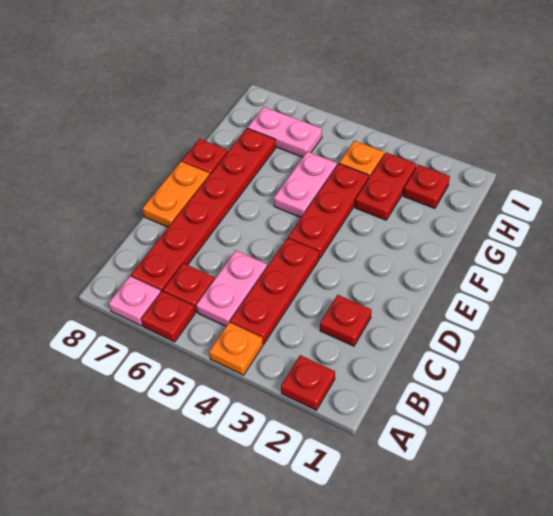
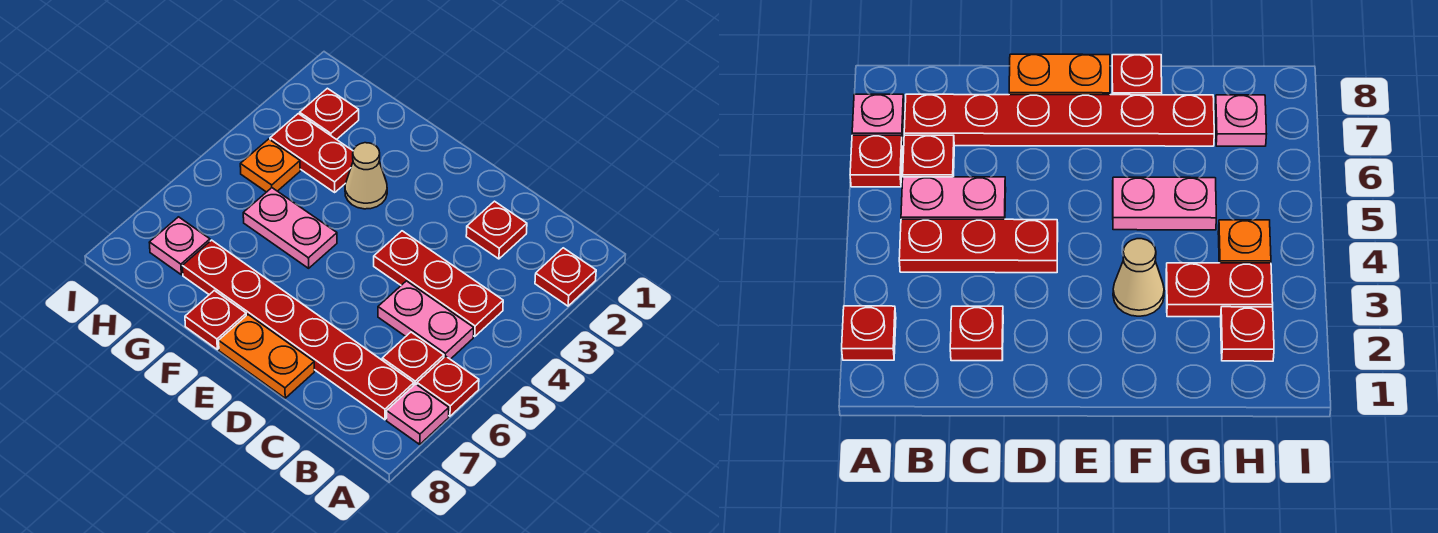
orange 1x1 plate [209,322,263,375] -> none
red 1x3 plate [288,164,369,259] -> none
none -> tan 1x1 cone [345,143,387,209]
pink 1x2 plate [248,107,322,157] -> pink 1x1 plate [149,217,210,275]

